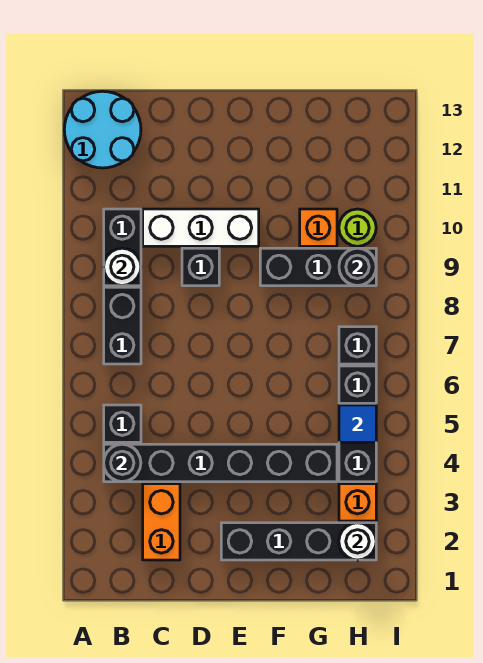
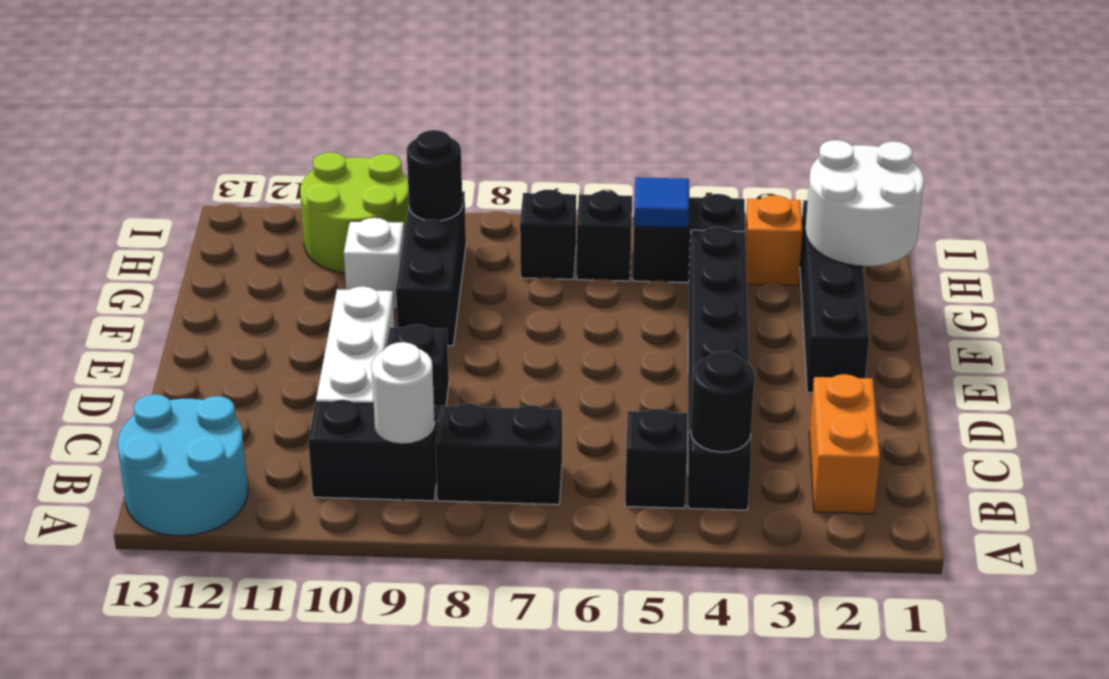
orange 1x2 brick [143,484,180,560] -> orange 1x2 brick turned to [809,374,880,514]
orange 1x1 brick [300,209,337,246] -> white 1x1 brick [344,218,404,309]
white 1x1 round brick [339,523,376,560] -> white 2x2 round brick [805,140,924,266]
lime 1x1 round brick [339,209,376,246] -> lime 2x2 round brick [300,152,409,273]

